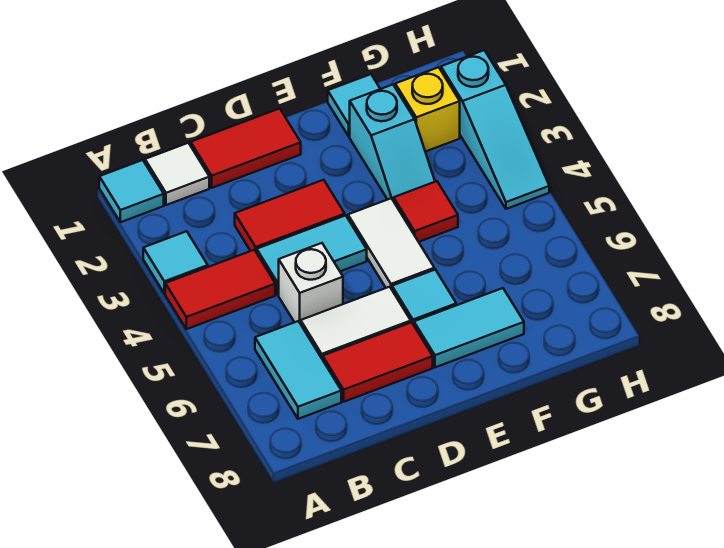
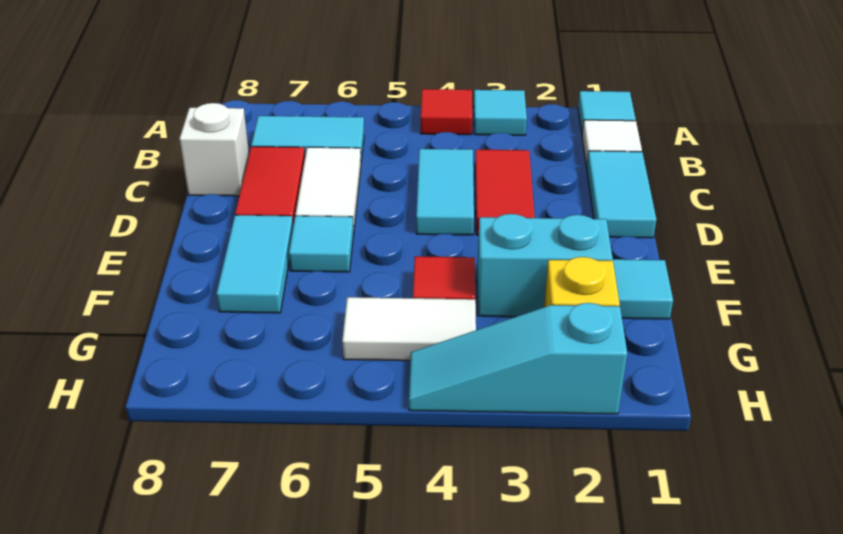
red 1x2 tile [165,250,275,329] -> red 1x1 tile [421,89,472,135]
red 1x2 tile [191,109,301,188] -> cyan 1x2 tile [587,151,656,238]
white 1x1 brick [279,243,343,324] -> white 1x1 brick moved to [180,103,249,196]
white 1x2 tile [348,198,434,289] -> white 1x2 tile moved to [342,297,476,361]
cyan 1x2 slope [350,85,435,201] -> cyan 1x2 brick [477,214,613,317]

